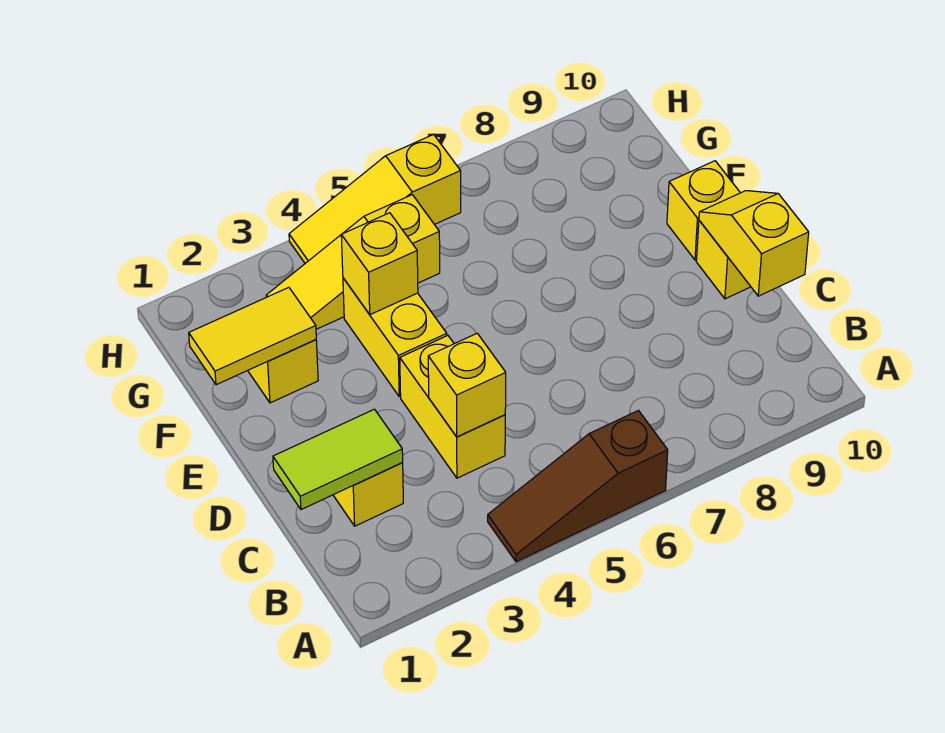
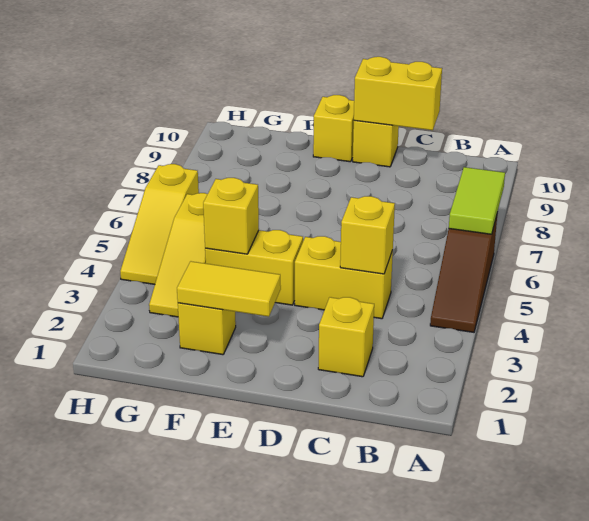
lime 1x2 tile [273,409,403,510] -> lime 1x2 tile moved to [449,167,505,234]
yellow 1x2 slope [699,191,809,296] -> yellow 1x2 brick [354,57,442,130]
yellow 1x2 tile [189,288,316,385] -> yellow 1x2 tile turned to [177,261,281,317]

